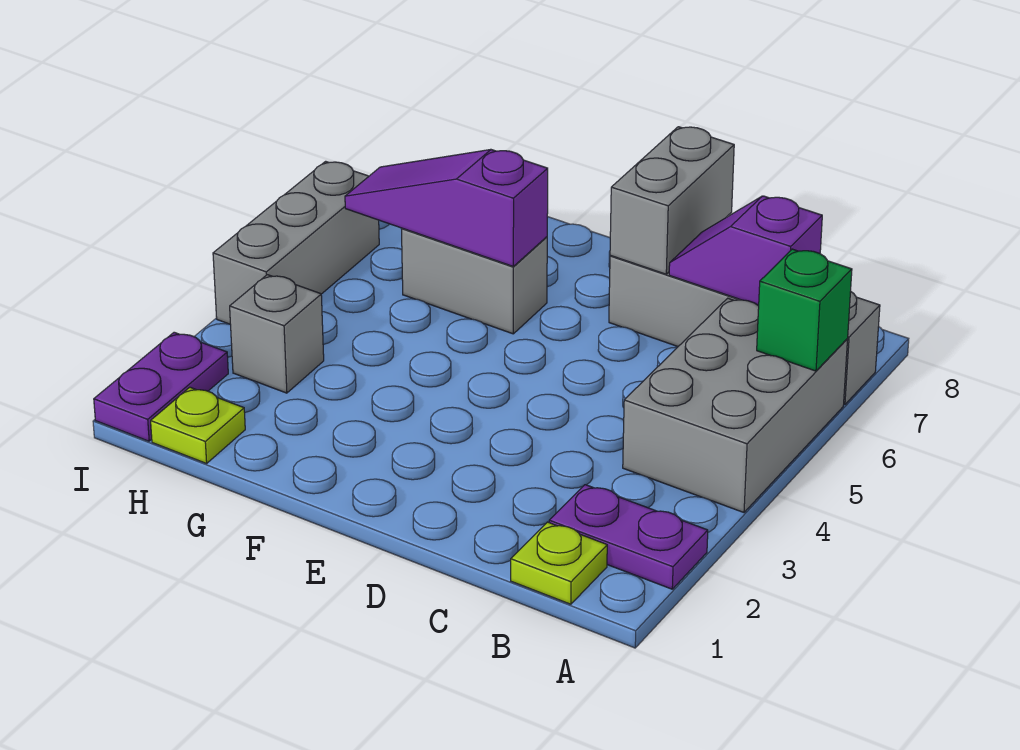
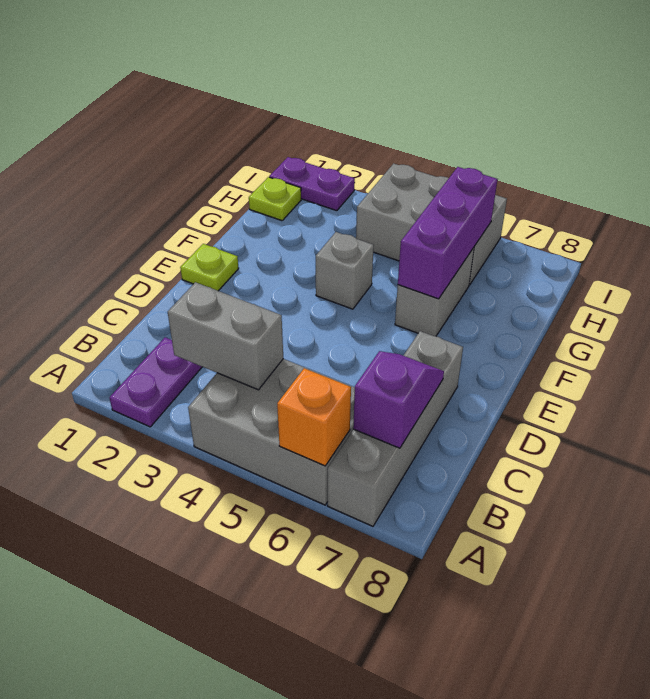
green 1x1 brick [757,249,852,371] -> orange 1x1 brick [277,368,351,466]
lime 1x1 plate [511,522,607,604] -> lime 1x1 plate moved to [180,244,239,291]
grey 1x2 brick [610,127,734,274] -> grey 1x2 brick moved to [168,282,283,390]
purple 1x3 slope [345,149,548,266] -> purple 1x3 brick [398,167,498,299]
grey 1x1 brick [230,275,324,393] -> grey 1x1 brick moved to [316,232,374,309]
grey 1x3 brick [213,161,379,324] -> grey 2x3 brick [356,164,507,285]

